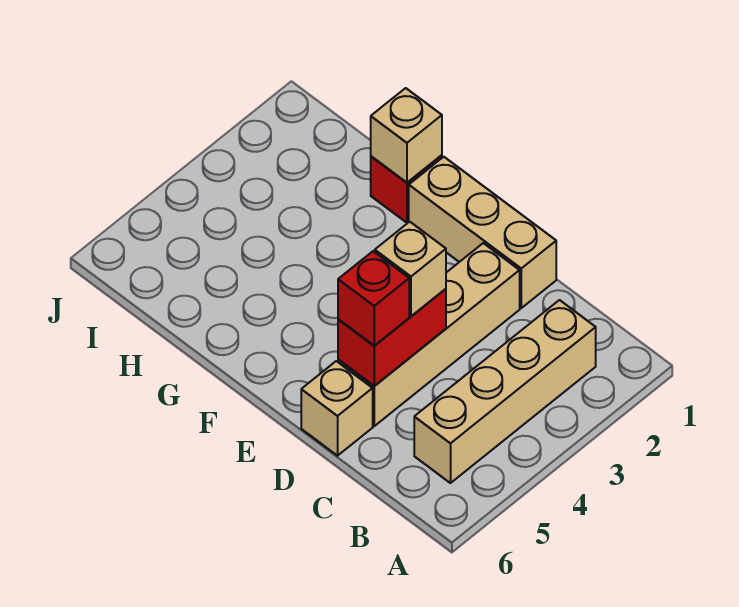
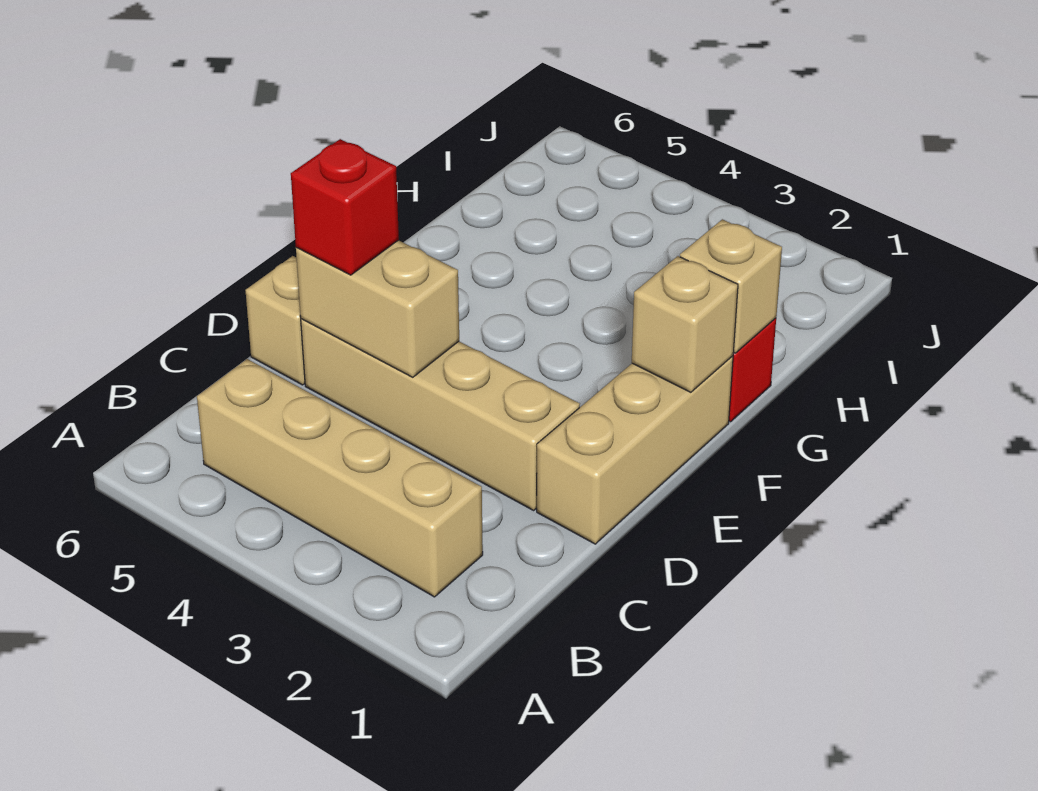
red 1x2 brick [338,289,446,386] -> tan 1x2 brick [296,240,459,377]
tan 1x1 brick [375,222,446,316] -> tan 1x1 brick moved to [632,256,738,392]

